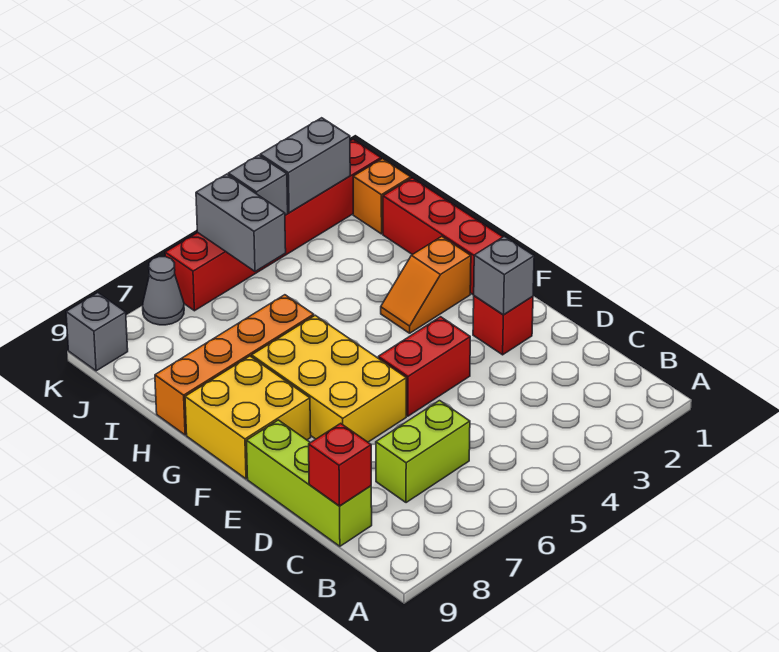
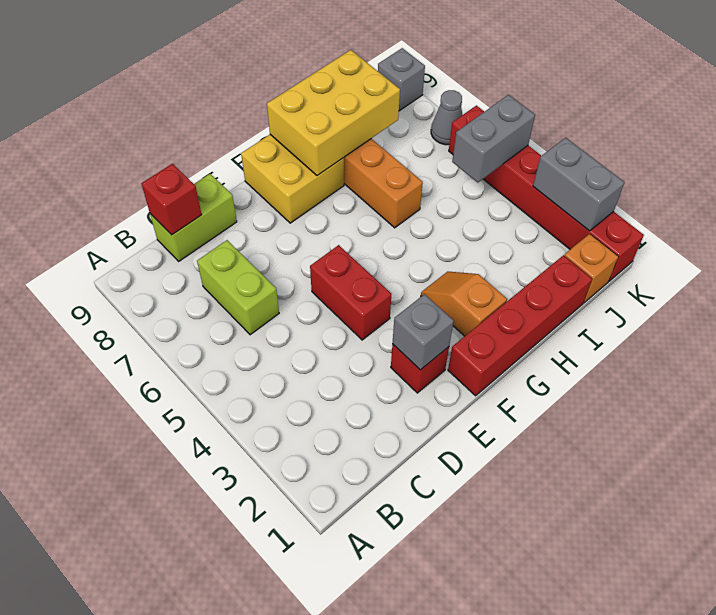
lime 1x3 brick [246,420,372,546] -> lime 1x2 brick [150,174,237,261]
yellow 2x3 brick [252,315,406,442] -> yellow 2x3 brick moved to [267,50,400,176]
grey 1x1 brick [228,155,288,215] -> none

